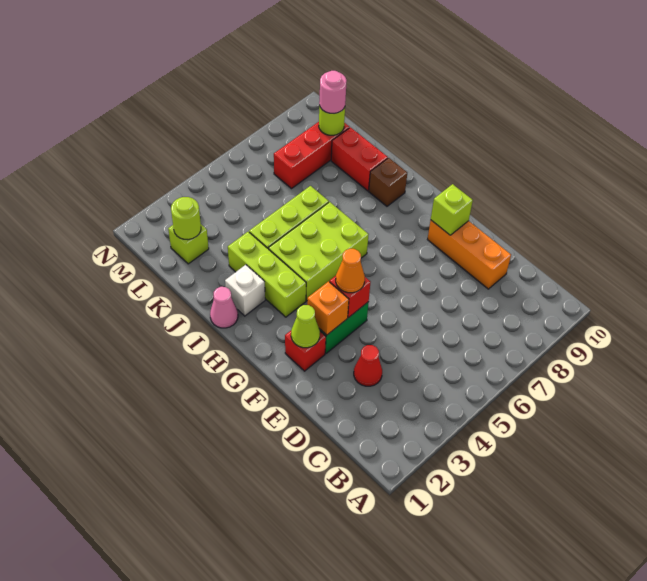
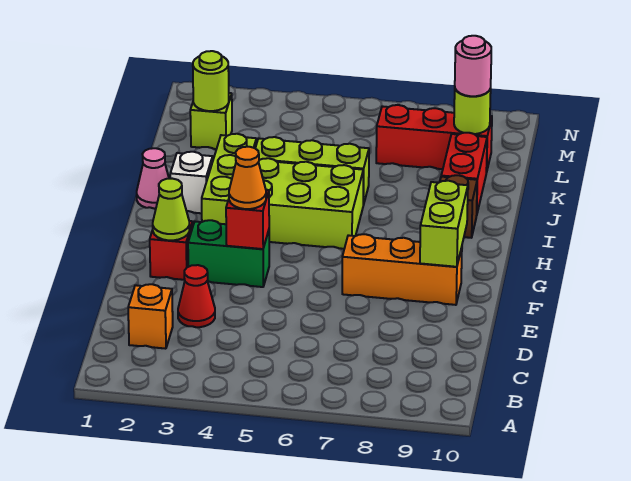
orange 1x3 brick [428,220,511,289] -> orange 1x3 brick turned to [342,234,462,305]
orange 1x1 brick [307,282,349,335] -> orange 1x1 brick moved to [128,284,173,349]
lime 1x1 brick [431,184,473,235] -> lime 1x2 brick [420,181,468,267]

